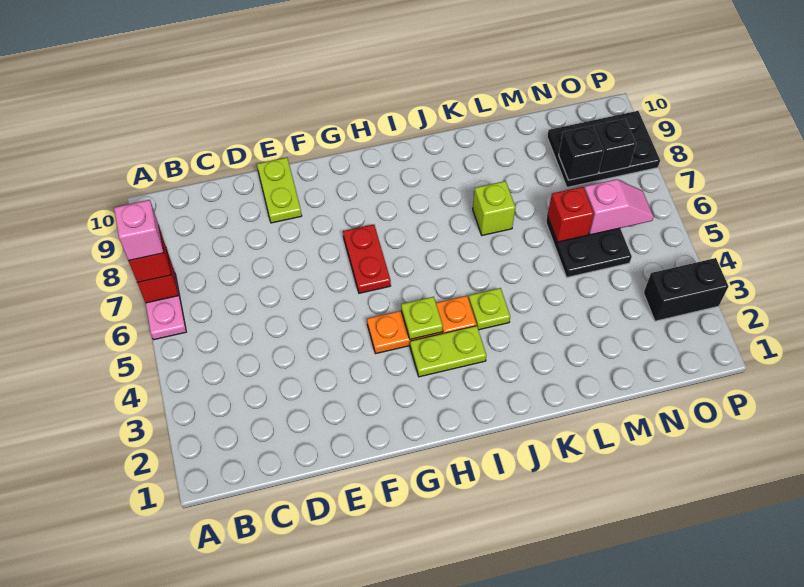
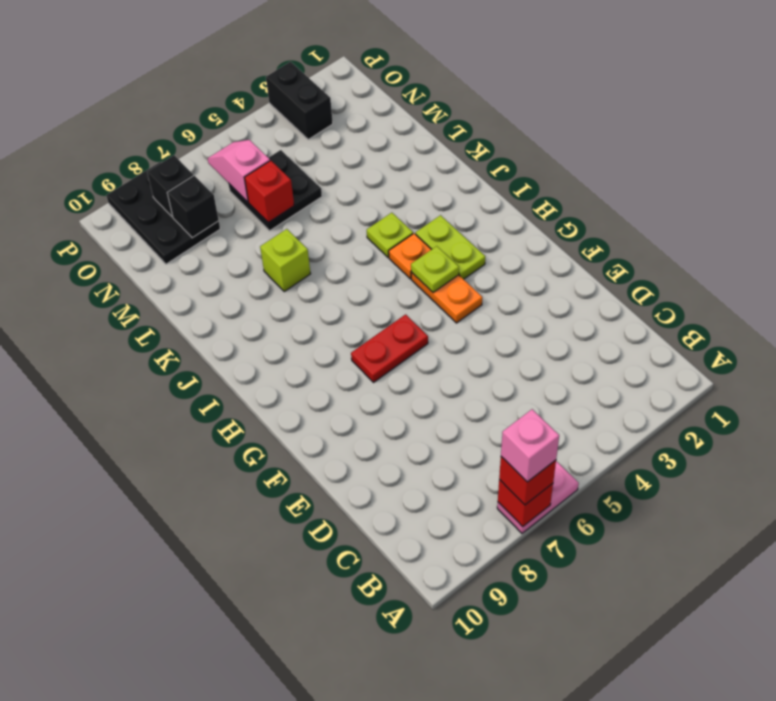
lime 1x2 plate [257,157,302,223] -> none

